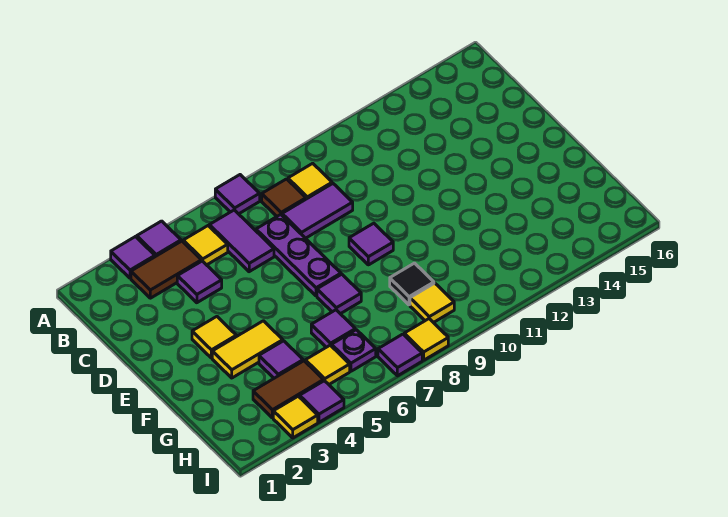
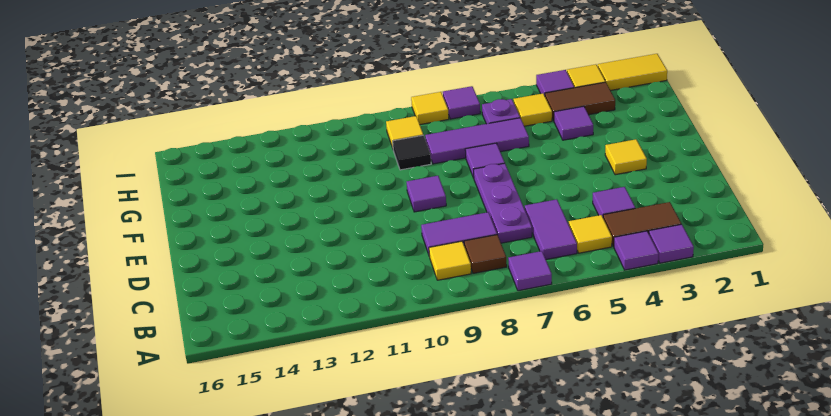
yellow 1x2 tile [212,321,283,378] -> yellow 1x2 tile moved to [598,54,667,90]
purple 1x1 tile [311,310,355,347] -> purple 1x3 tile [425,118,529,164]

